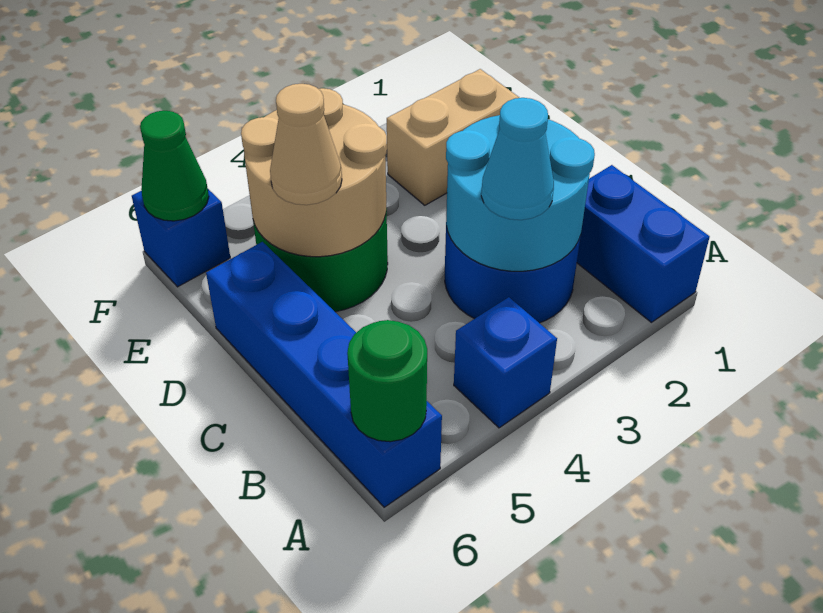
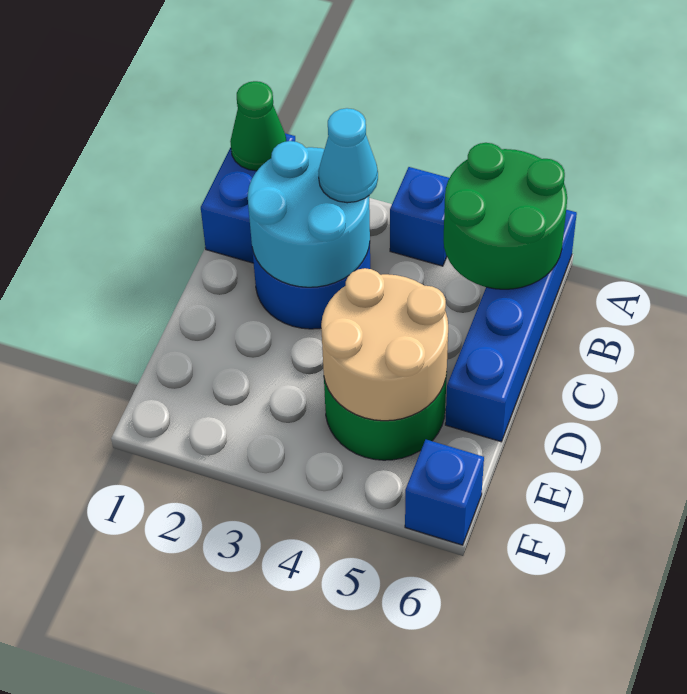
green 1x1 round brick [347,320,427,442] -> green 2x2 round brick [444,143,567,289]
tan 1x1 cone [270,84,342,205] -> none
tan 1x2 brick [387,69,519,205] -> none
green 1x1 cone [140,111,209,221] -> green 1x1 cone moved to [230,81,286,171]

